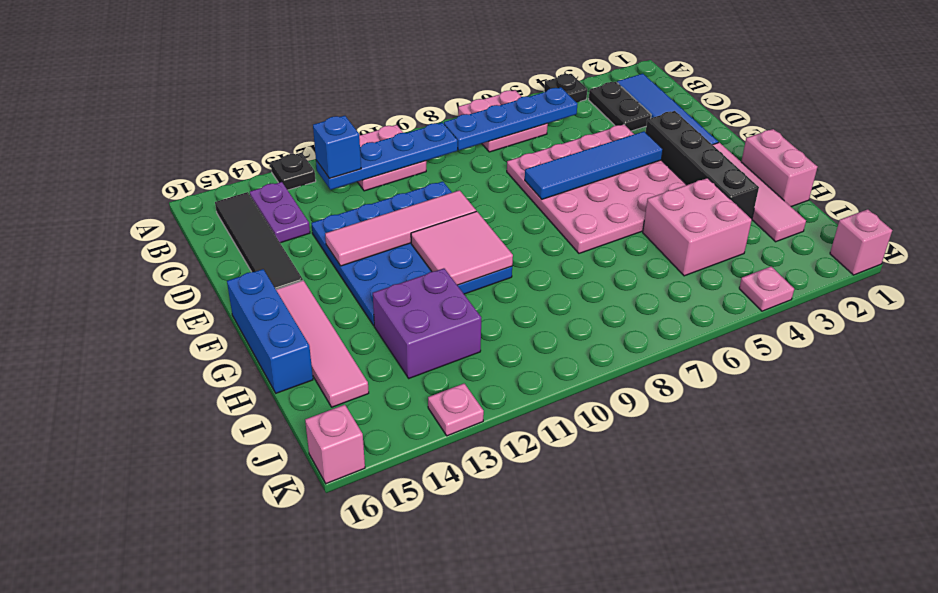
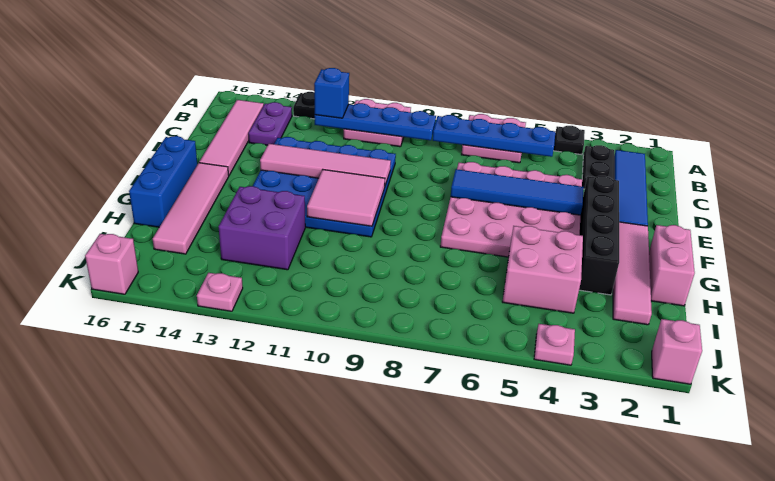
black 1x4 tile [215,192,303,289] -> pink 1x4 tile [199,100,264,176]

